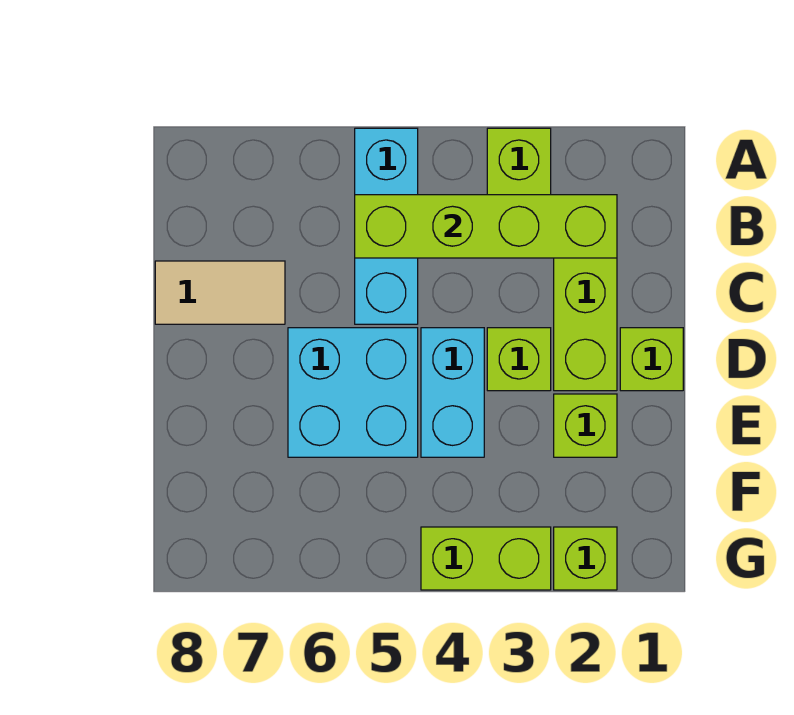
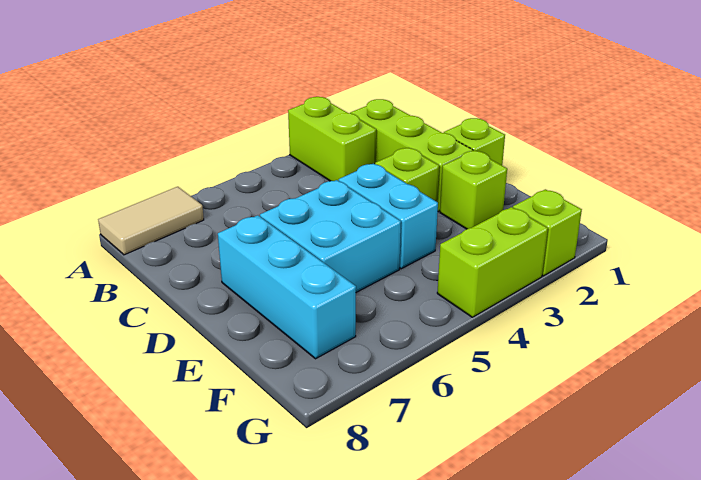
cyan 1x3 brick [355,128,418,324] -> cyan 1x3 brick moved to [218,215,356,359]
lime 1x4 brick [355,195,617,258] -> none
tan 1x2 tile [155,261,285,324] -> tan 1x2 tile moved to [98,187,204,255]

